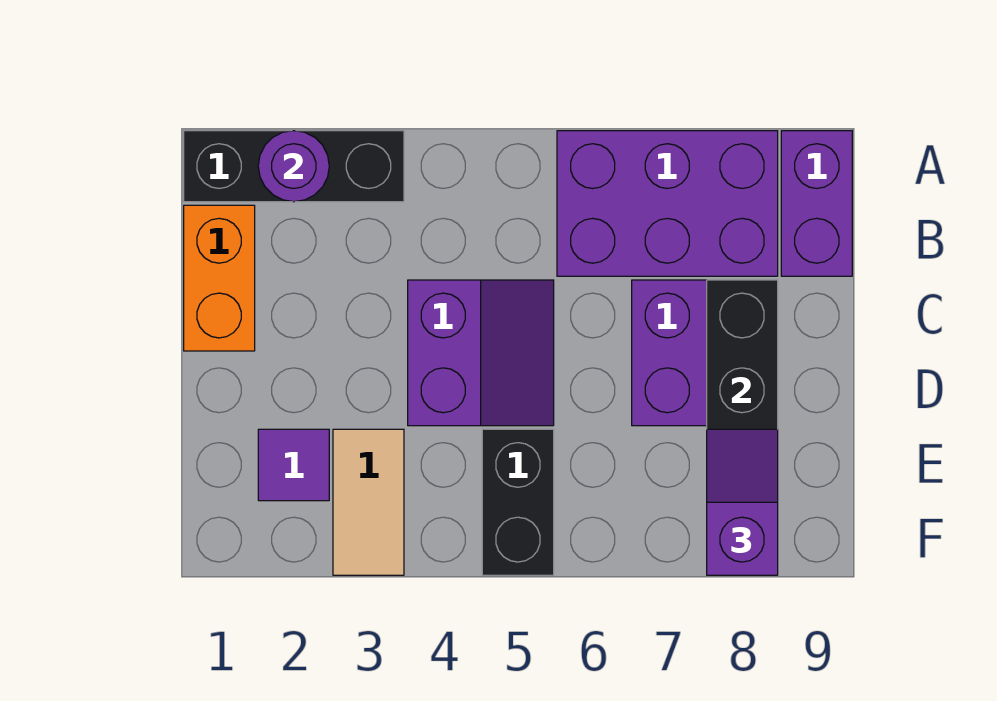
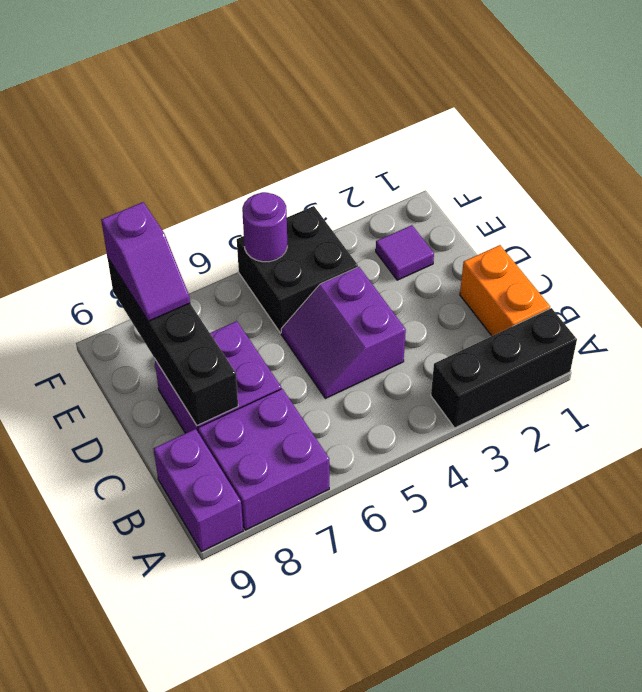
purple 1x1 round brick [258,131,329,202] -> purple 1x1 round brick moved to [242,192,287,262]
purple 2x3 brick [557,131,778,276] -> purple 2x2 brick [198,389,329,530]
tan 1x2 tile [333,429,404,575] -> none
black 1x2 brick [482,429,554,575] -> black 2x2 brick [237,206,358,333]

